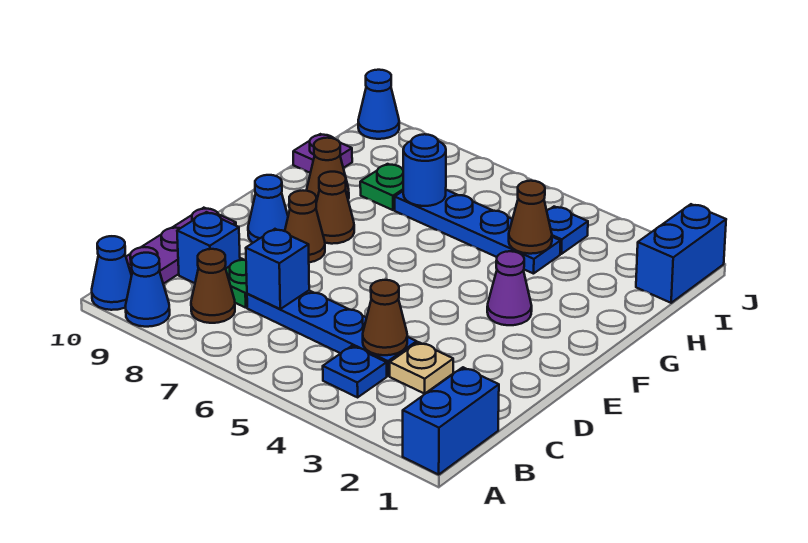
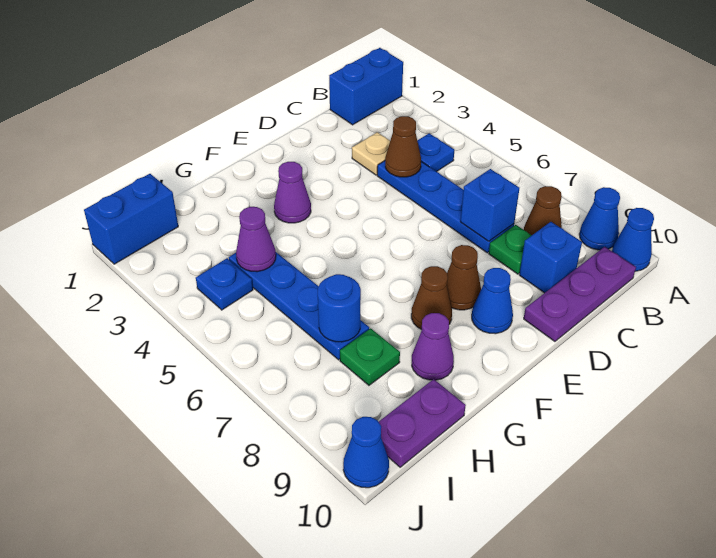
brown 1x1 cone [307,138,349,202] -> purple 1x1 cone [412,313,454,380]
brown 1x1 cone [509,181,552,254] -> purple 1x1 cone [236,207,276,272]
purple 1x1 plate [293,134,352,173] -> purple 1x2 plate [379,379,466,467]

